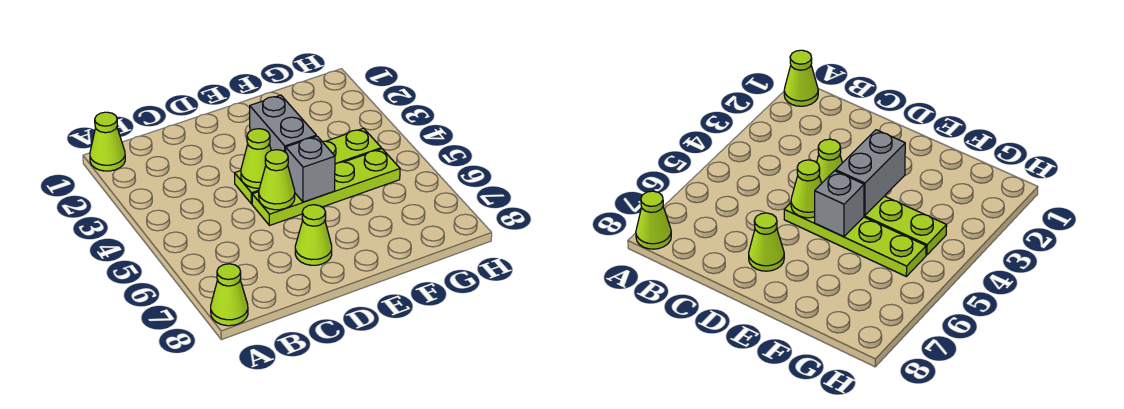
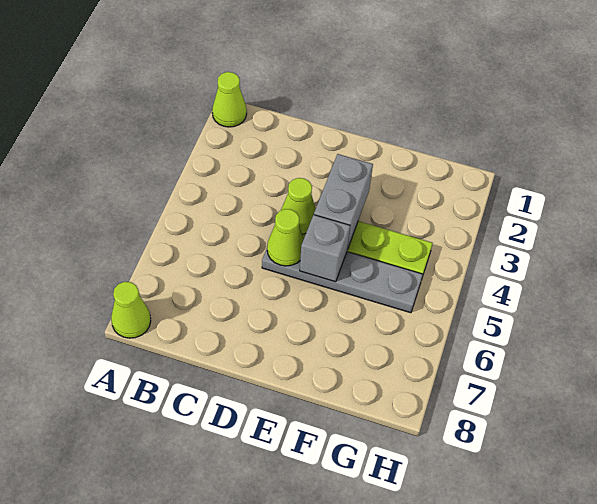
lime 1x4 plate [252,149,400,226] -> grey 1x4 plate [262,249,423,313]
lime 1x1 cone [295,205,332,265] -> none

